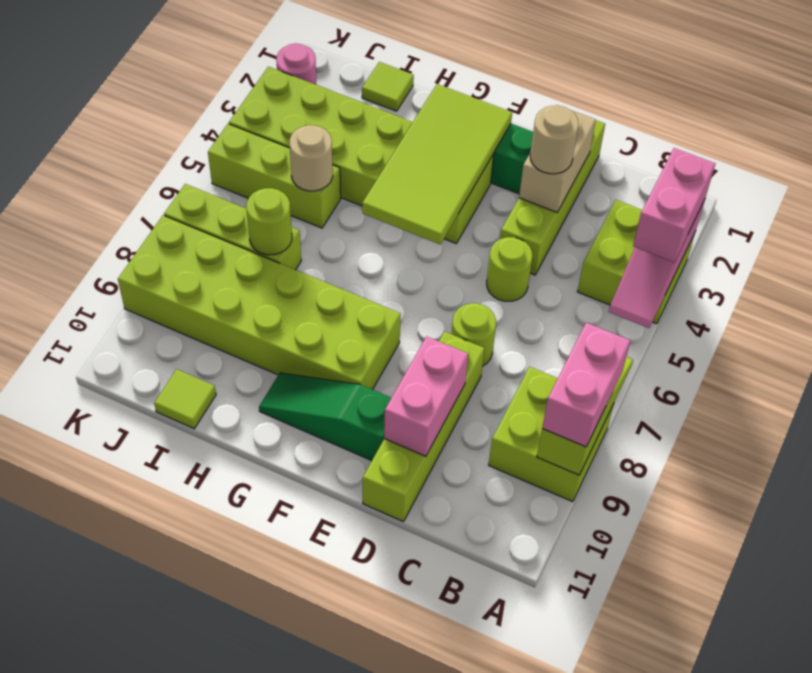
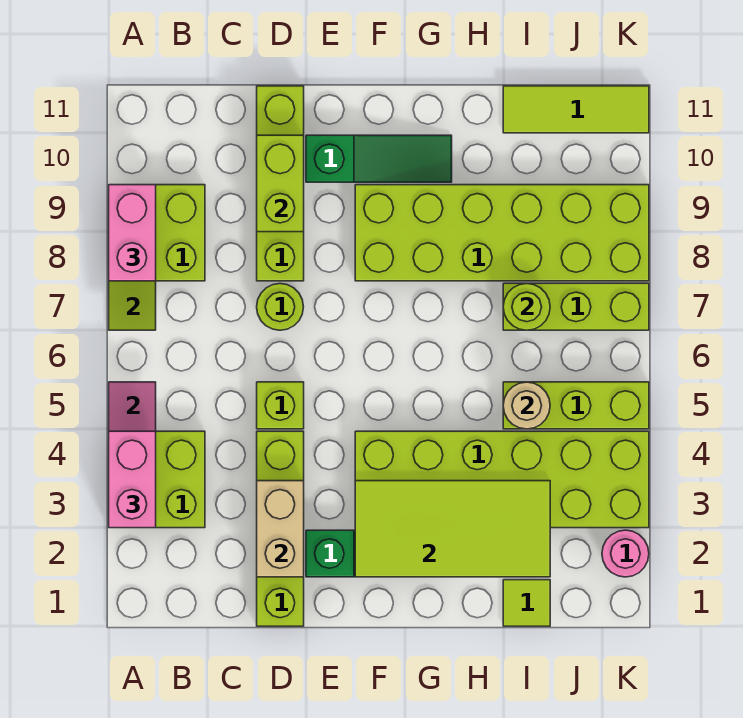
tan 1x1 round brick [530,105,579,174] -> none
lime 1x1 round brick [487,237,532,301] -> lime 1x1 brick [257,382,304,429]
pink 1x2 brick [384,336,468,456] -> lime 1x2 brick [257,135,304,232]
lime 2x4 tile [362,84,512,244] -> lime 2x4 tile turned to [355,481,550,577]
lime 1x1 tile [154,369,216,429] -> lime 1x3 tile [503,86,649,133]

